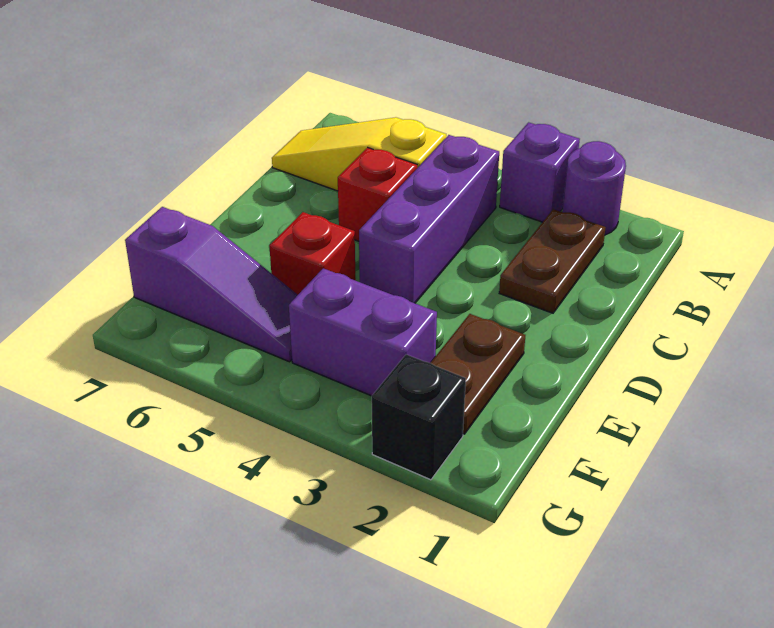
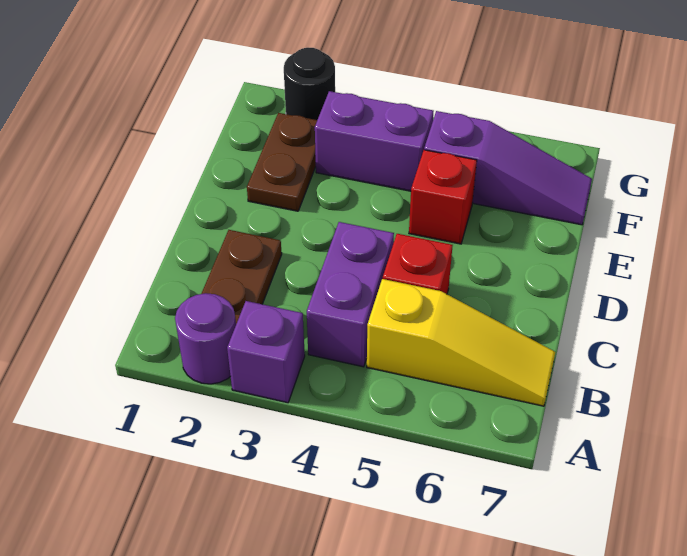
purple 1x3 brick [359,135,499,303] -> purple 1x2 brick [307,222,394,367]
purple 1x3 slope [125,207,297,362] -> purple 1x3 slope turned to [424,111,592,225]
black 1x1 brick [372,354,466,480] -> black 1x1 round brick [284,48,335,120]

